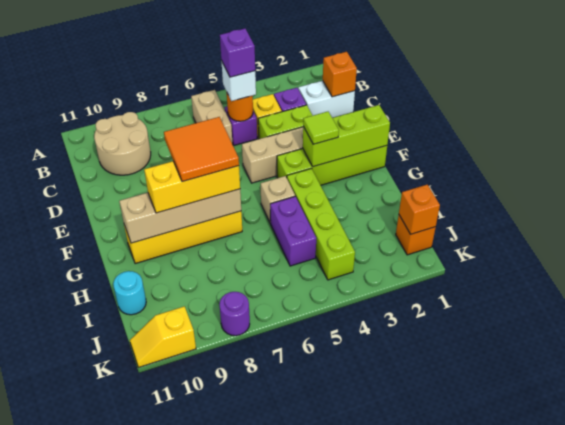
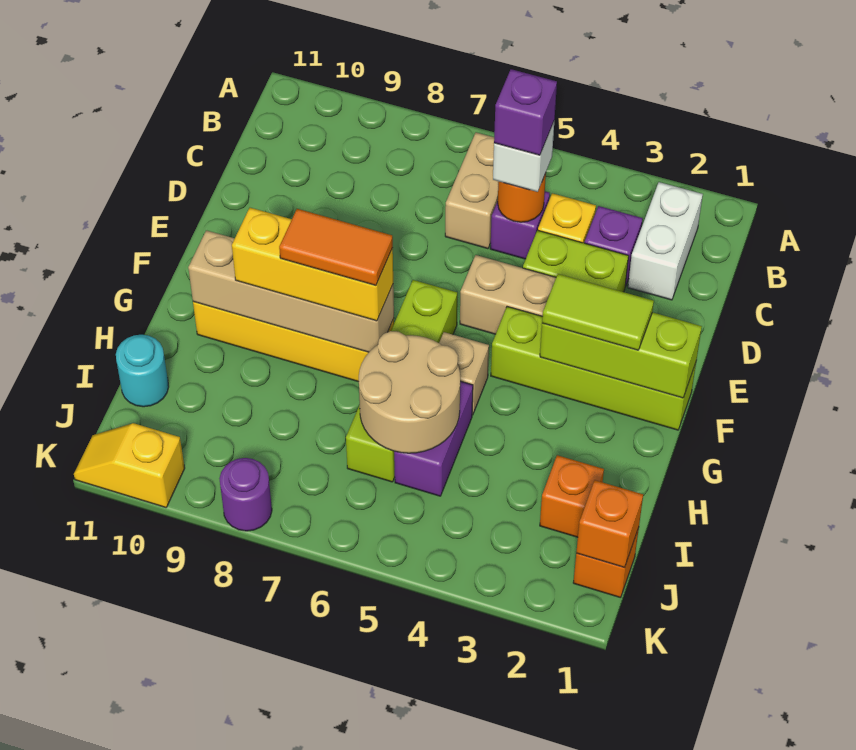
tan 2x2 round brick [94,112,151,175] -> tan 2x2 round brick moved to [359,331,460,453]
white 1x2 brick [298,81,355,118] -> white 1x2 brick turned to [628,182,703,300]
orange 1x1 brick [323,52,357,97] -> orange 1x1 brick moved to [540,455,604,537]
lime 1x1 tile [303,112,339,144] -> lime 1x2 tile [542,274,654,350]
orange 2x2 tile [164,117,239,182] -> orange 1x2 tile [279,209,393,286]
lime 1x4 brick [287,168,355,280] -> lime 1x4 brick moved to [346,280,457,482]

